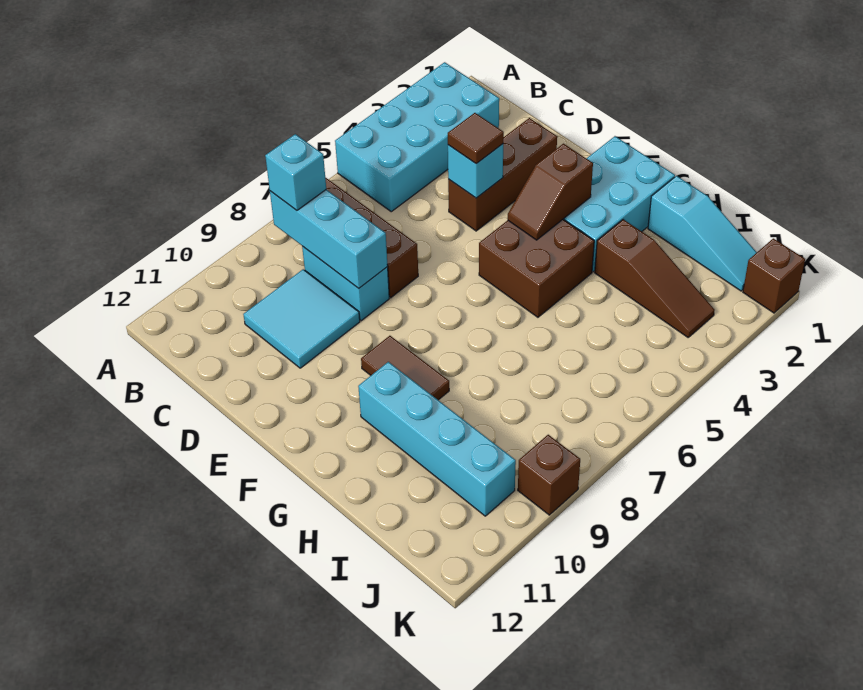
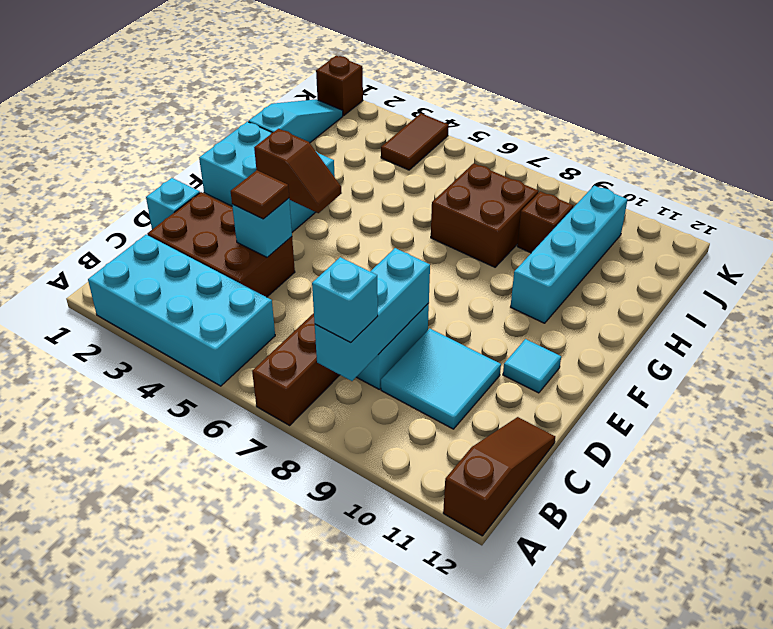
none -> cyan 1x1 brick [146,178,200,229]
brown 1x3 brick [448,118,557,231] -> brown 2x3 brick [148,192,295,297]
none -> cyan 1x1 tile [503,339,561,393]
brown 2x2 brick [479,219,594,317] -> brown 2x2 brick moved to [431,163,539,267]
brown 1x2 tile [361,336,449,400] -> brown 1x2 tile moved to [381,113,449,170]
brown 1x3 slope [595,219,715,337] -> brown 1x3 slope moved to [443,417,555,536]
brown 1x1 brick [518,435,580,515] -> brown 1x1 brick moved to [517,191,573,253]

